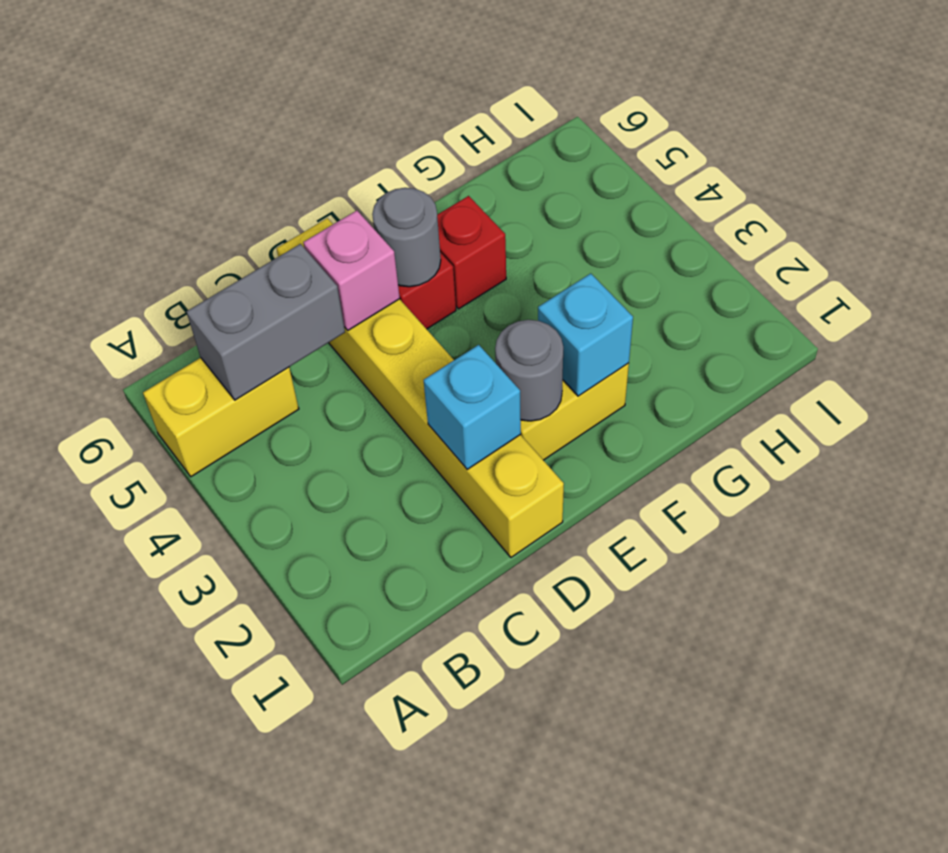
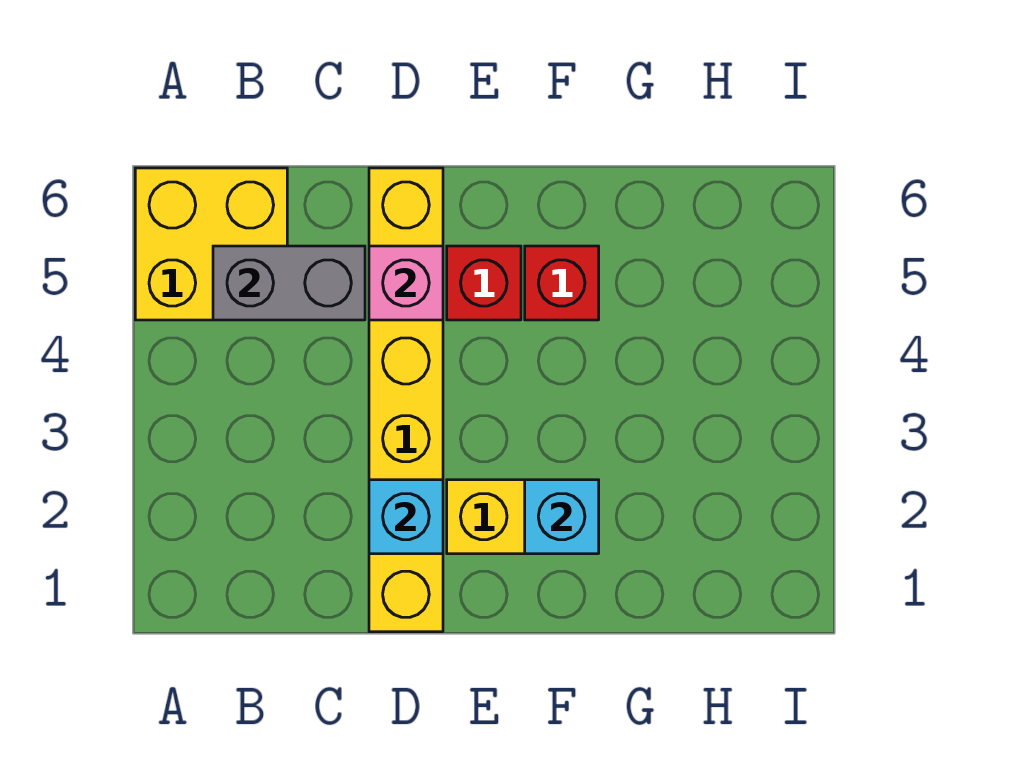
yellow 1x2 brick [143,358,299,477] -> yellow 2x2 brick [135,168,287,320]
grey 1x1 round brick [495,320,563,421] -> none
grey 1x1 round brick [372,188,441,287] -> none

